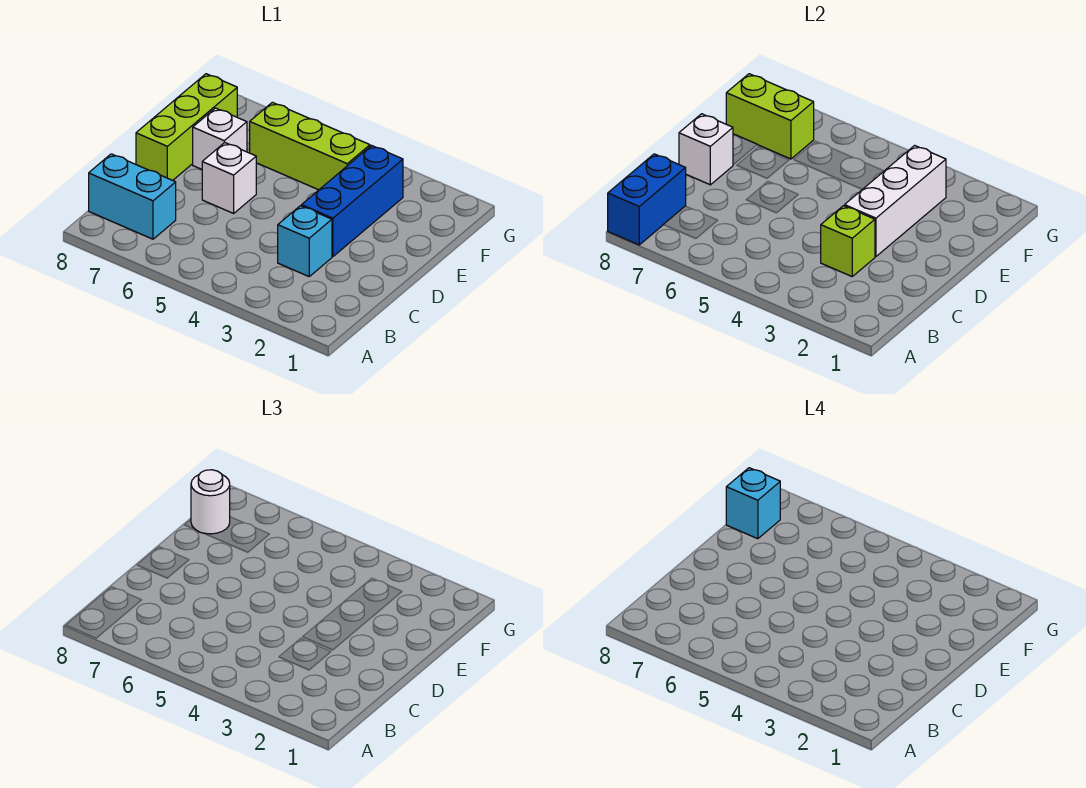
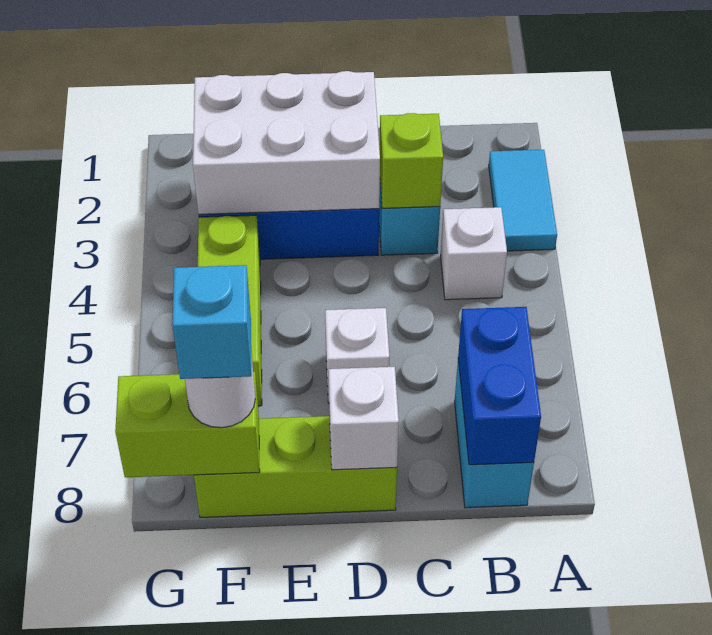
none -> cyan 1x2 tile [489,150,557,251]
blue 1x2 brick [608,154,686,245] -> blue 1x2 brick turned to [458,307,541,465]
white 1x3 brick [845,146,946,257] -> white 2x3 brick [193,71,380,214]
white 1x1 brick [193,108,247,169] -> white 1x1 brick moved to [441,207,507,300]
lime 1x2 brick [726,74,814,159] -> lime 1x2 brick turned to [115,372,260,477]

